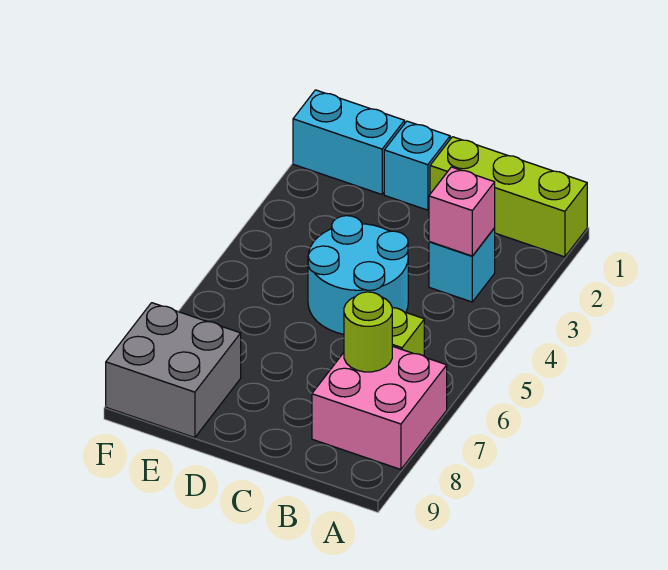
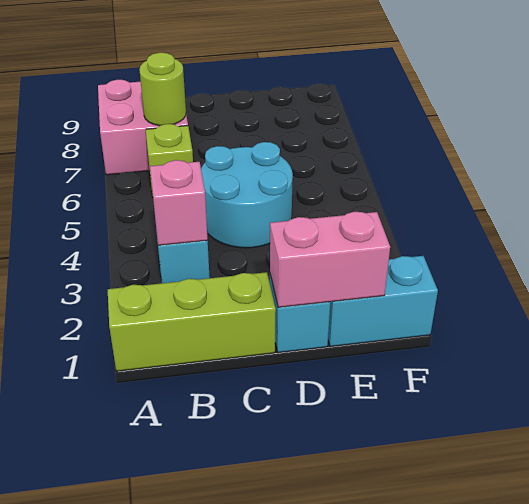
none -> pink 1x2 brick [270,212,390,307]
grey 2x2 brick [106,303,241,438] -> none

